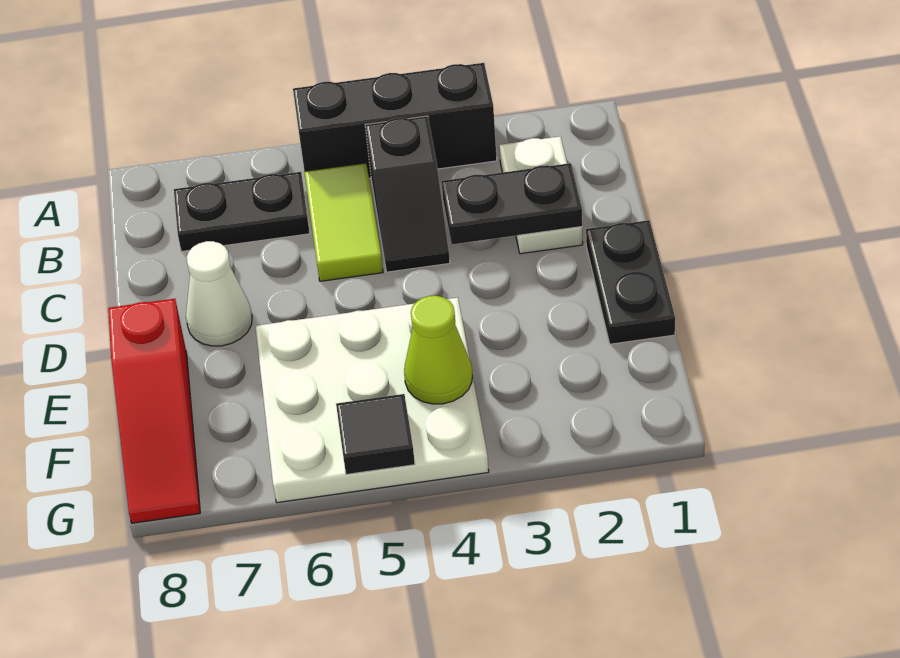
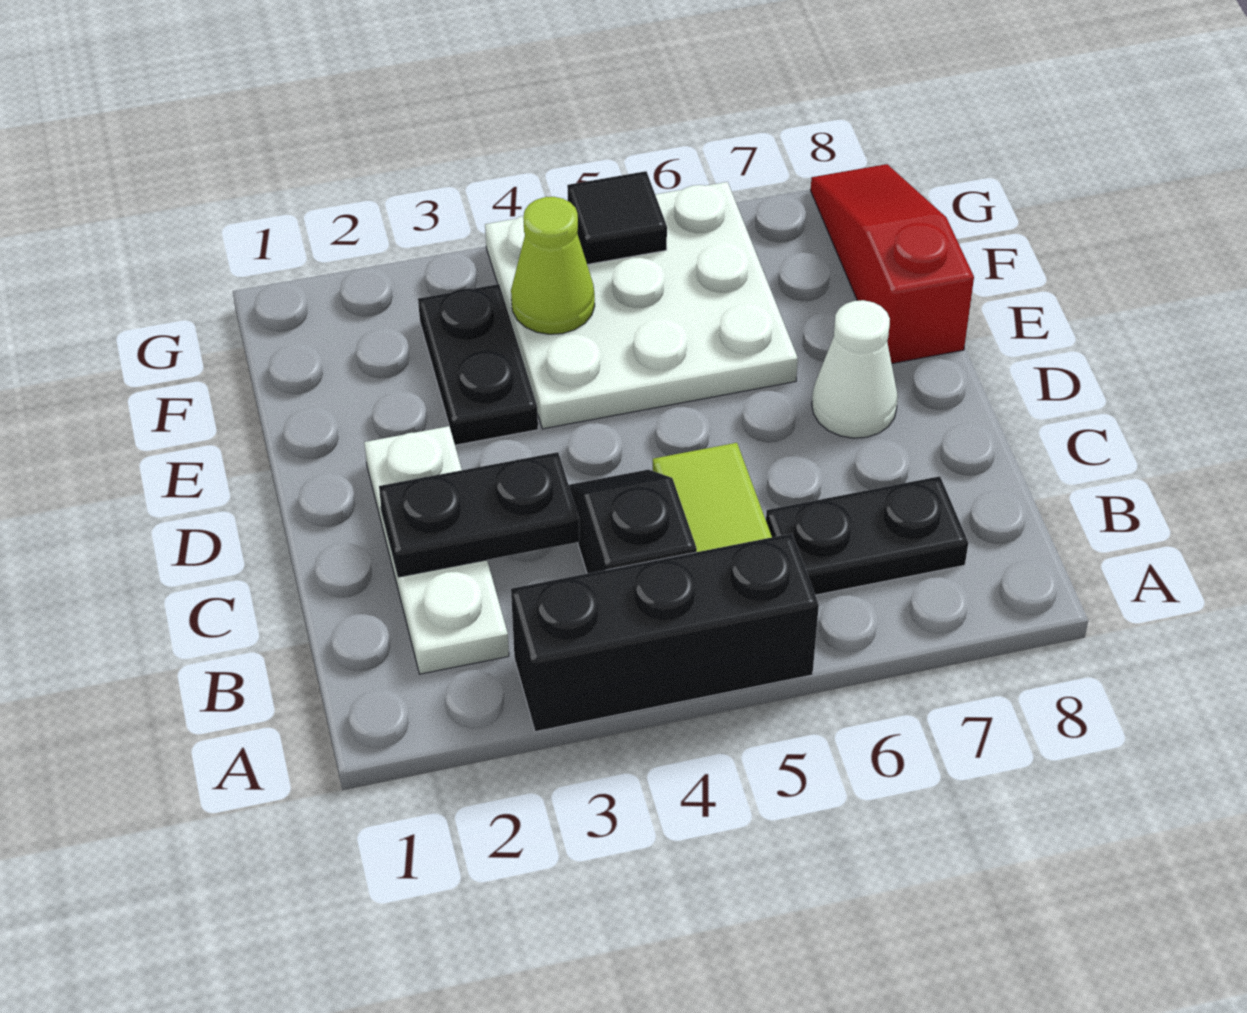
white 1x2 plate [499,136,583,254] -> white 1x3 plate [364,426,509,674]
black 1x2 plate [586,220,675,344] -> black 1x2 plate moved to [418,284,538,445]

